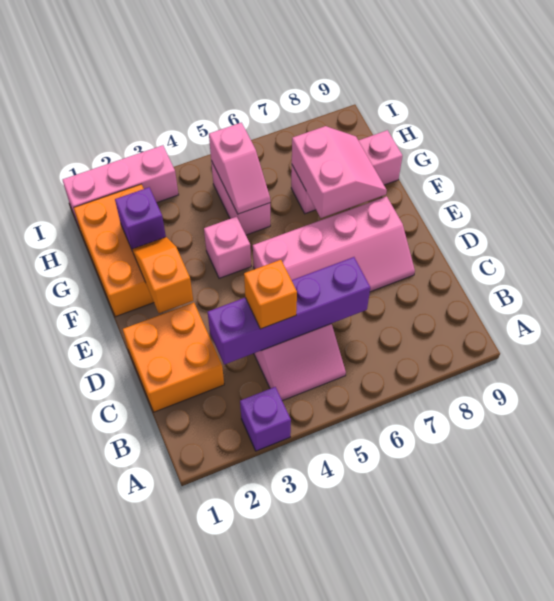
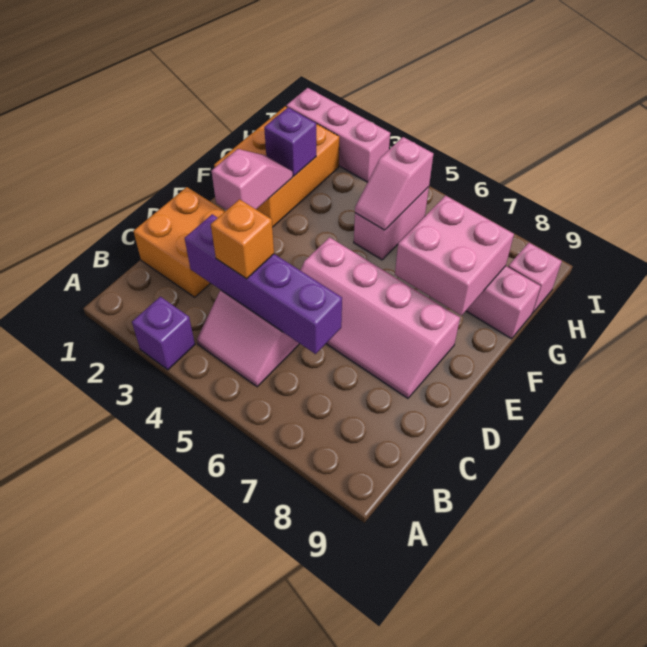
orange 1x2 slope [132,237,193,313] -> pink 1x2 slope [212,149,293,210]
pink 1x1 brick [204,217,251,278] -> pink 1x1 brick moved to [508,243,562,313]
pink 2x2 slope [292,126,387,218] -> pink 2x2 brick [395,195,514,316]

